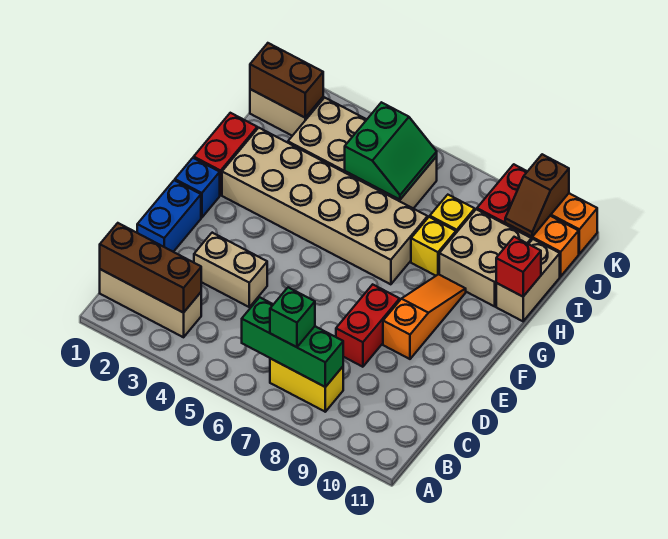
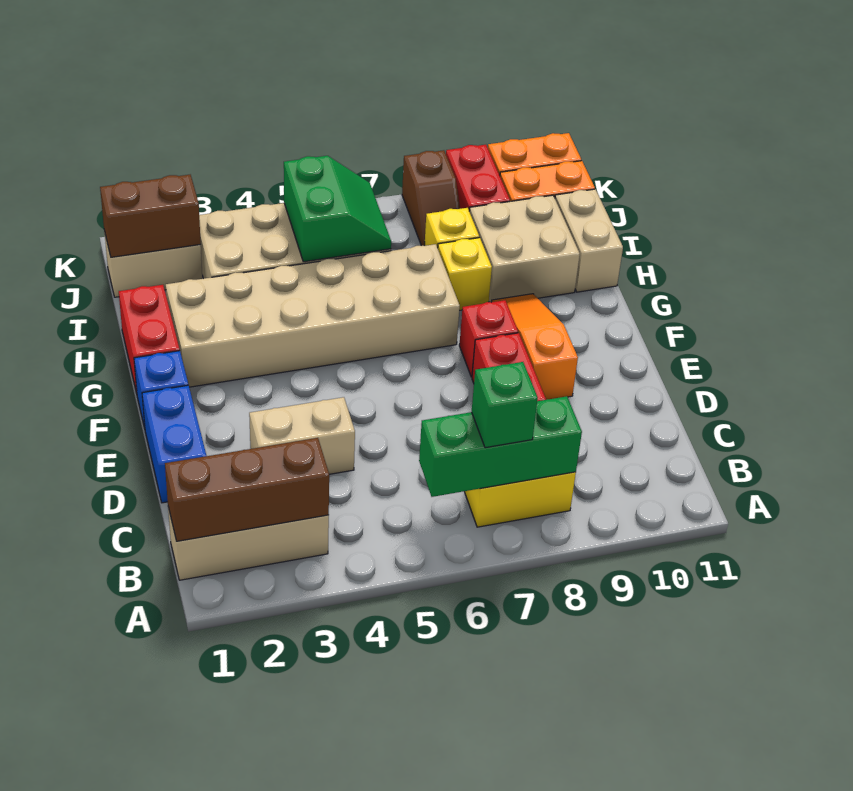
red 1x1 brick [496,237,541,297] -> red 1x1 brick moved to [459,300,518,377]
brown 1x2 slope [505,154,569,237] -> brown 1x2 slope moved to [402,150,460,246]

